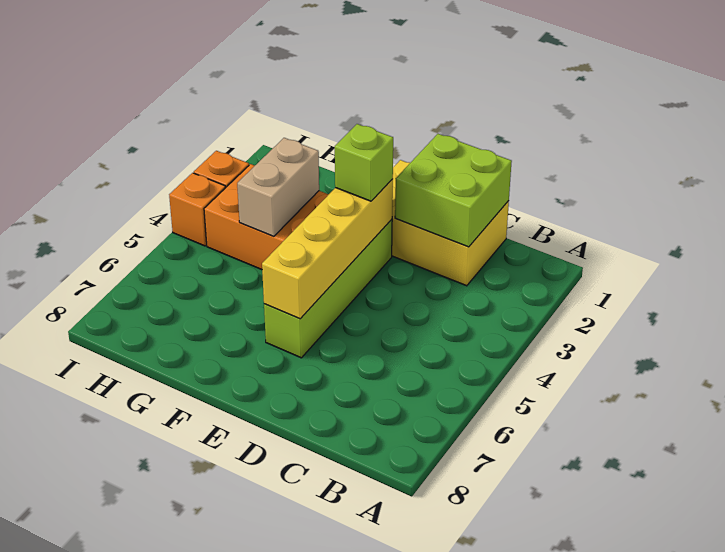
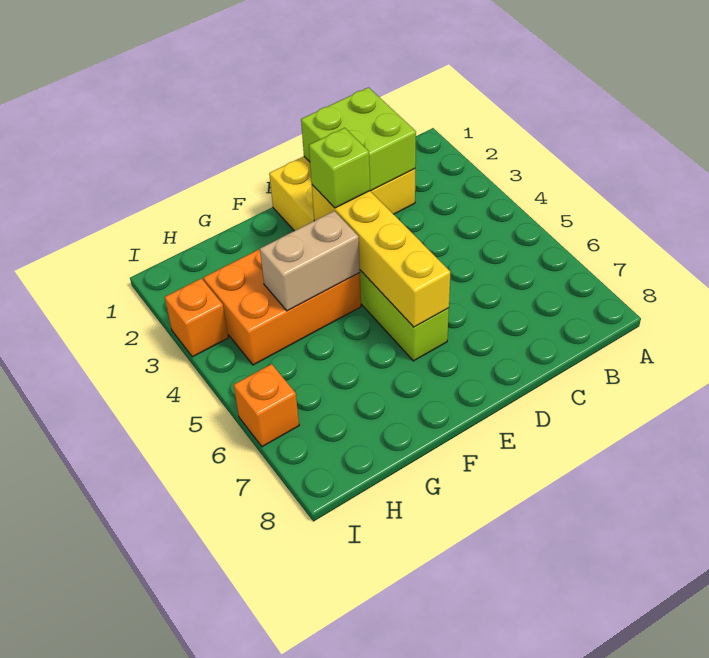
tan 1x2 brick [237,138,319,237] -> tan 1x2 brick turned to [260,211,360,311]
orange 1x1 brick [169,173,225,246] -> orange 1x1 brick moved to [234,364,299,447]

